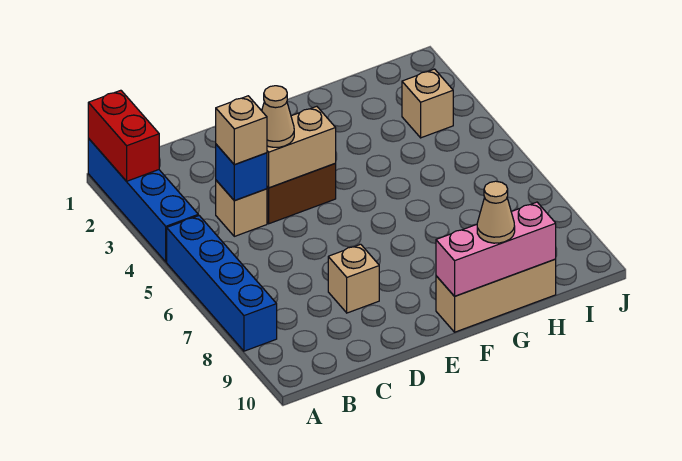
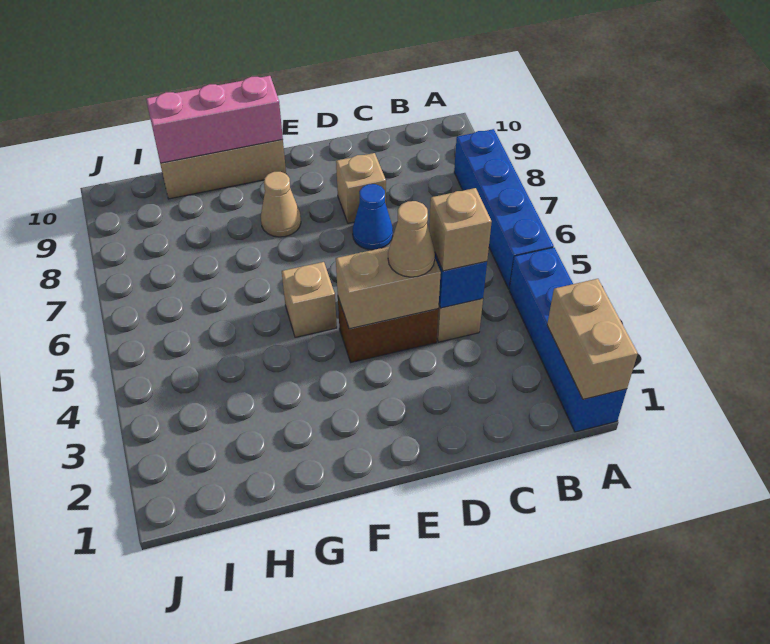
red 1x2 brick [88,90,159,181] -> tan 1x2 brick [547,279,638,399]
none -> blue 1x1 cone [353,184,393,250]
tan 1x1 cone [477,181,515,243] -> tan 1x1 cone moved to [261,172,301,237]
tan 1x1 brick [402,69,453,138] -> tan 1x1 brick moved to [282,262,337,337]

